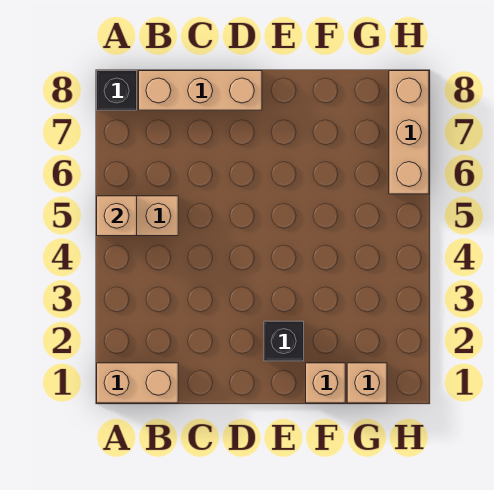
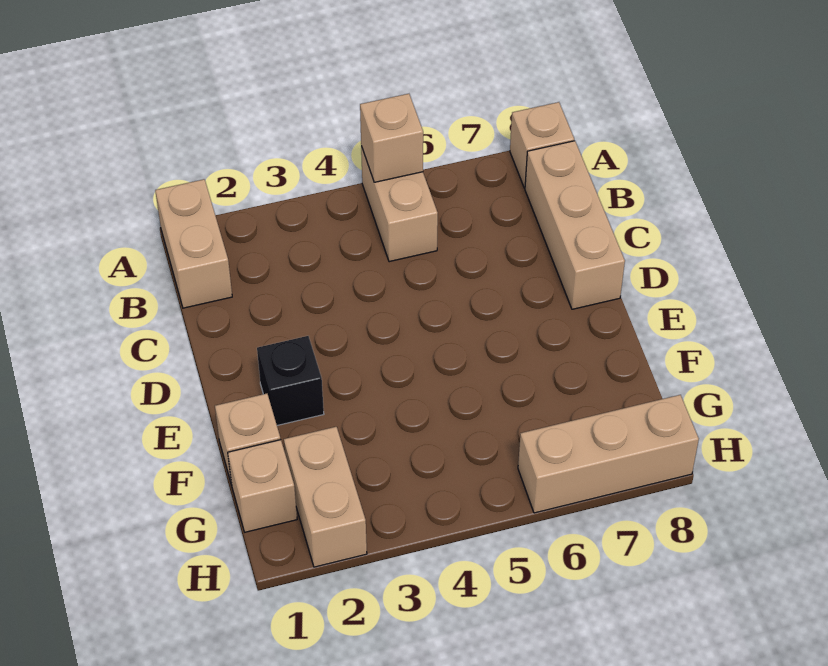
black 1x1 brick [97,71,137,110] -> tan 1x1 brick [510,102,574,188]
none -> tan 1x2 brick [284,427,367,567]

